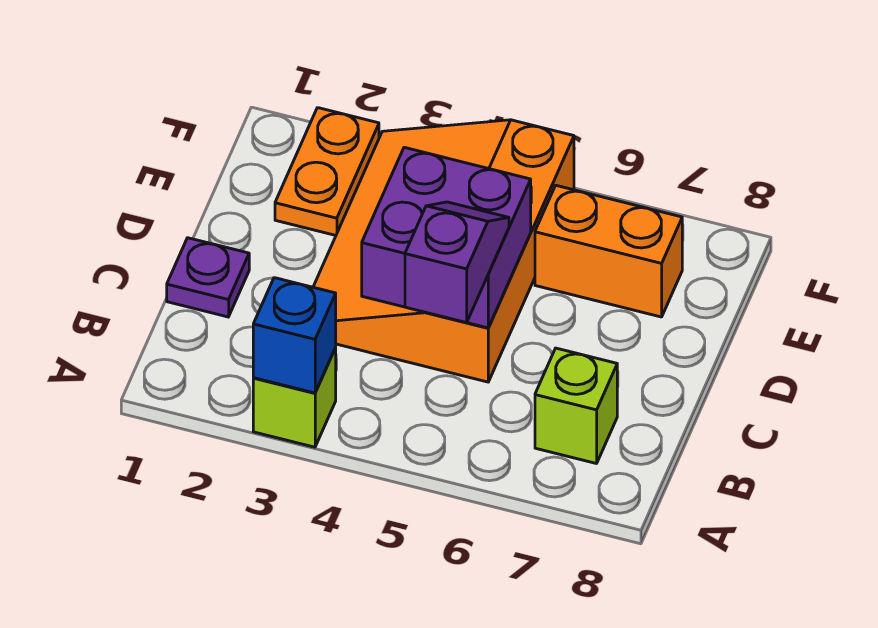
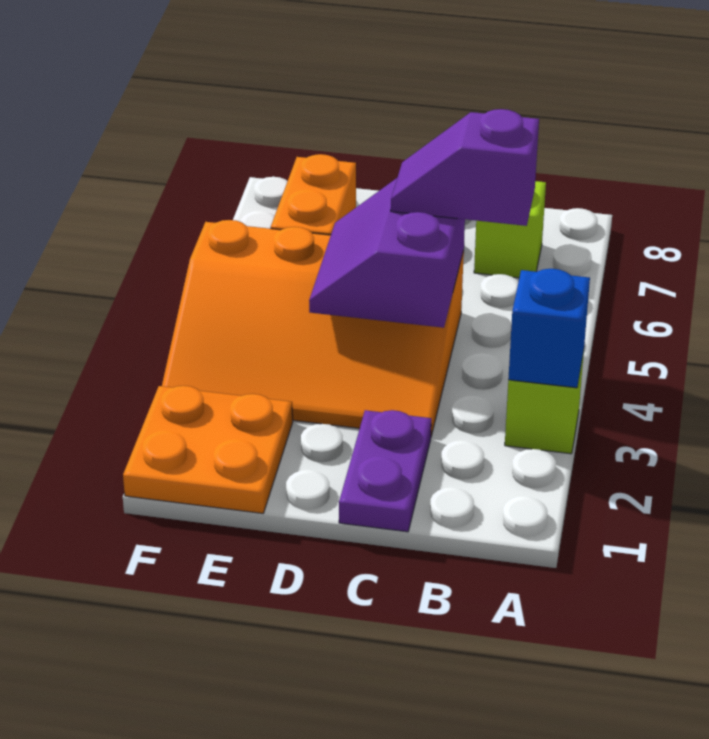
purple 1x1 plate [167,238,249,317] -> purple 1x2 plate [339,410,431,532]
purple 2x2 brick [362,147,531,328] -> purple 2x2 slope [309,178,465,328]
orange 1x2 plate [275,108,379,235] -> orange 2x2 plate [123,386,293,513]

